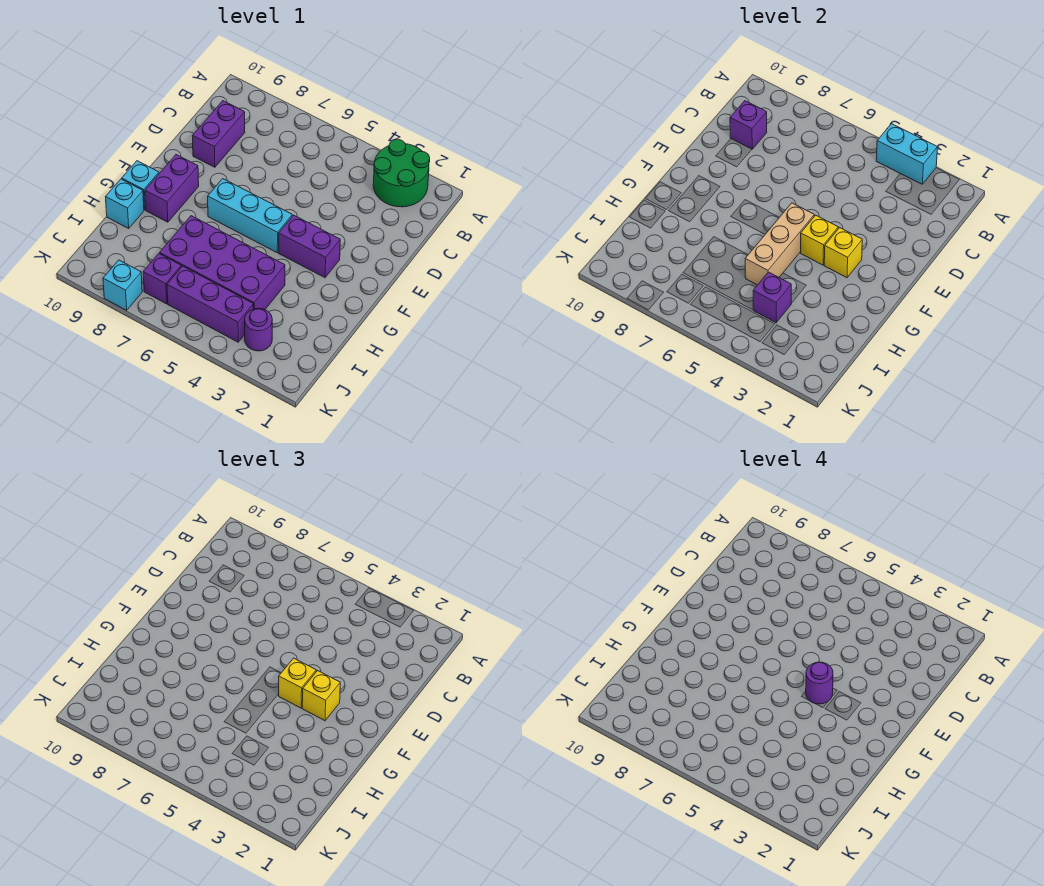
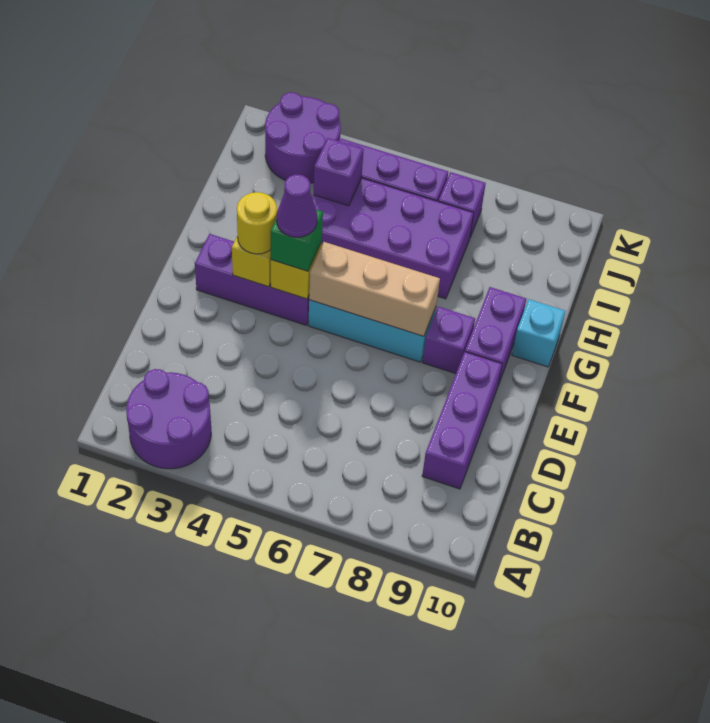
green 2x2 round brick [373,139,430,207] -> purple 2x2 round brick [126,369,211,469]
cyan 1x2 brick [876,124,938,184] -> none
purple 1x2 brick [192,101,245,167] -> purple 1x3 brick [422,352,502,489]
purple 1x1 brick [730,101,767,149] -> purple 1x1 brick moved to [423,307,475,374]
purple 1x2 brick [279,215,340,278] -> purple 1x3 brick [195,234,309,325]
yellow 1x1 brick [302,671,340,721] -> yellow 1x1 round brick [237,192,277,254]
yellow 1x1 brick [279,658,316,708] -> green 1x1 brick [271,210,323,271]
purple 1x1 round brick [806,662,833,704] -> purple 1x1 cone [277,174,317,237]
tan 1x3 brick [745,203,814,285] -> tan 1x3 brick turned to [309,242,440,336]
cyan 1x1 brick [106,179,144,228] -> none
purple 1x1 round brick [245,308,272,351] -> purple 2x2 round brick [265,92,341,183]
cyan 1x1 brick [103,260,142,310] -> none

